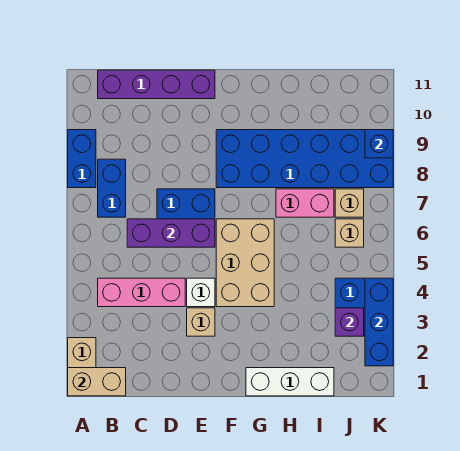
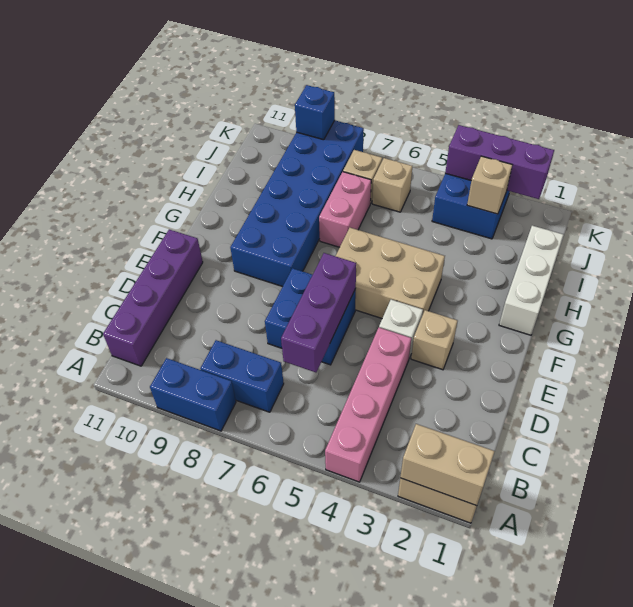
tan 1x2 brick [68,368,126,396] -> tan 1x2 brick turned to [400,424,495,506]
pink 1x3 brick [98,278,185,307] -> pink 1x4 brick [325,328,411,482]
purple 1x1 brick [335,308,364,336] -> tan 1x1 brick [467,156,512,214]
blue 1x3 brick [365,278,393,366] -> purple 1x3 brick [445,125,554,199]

